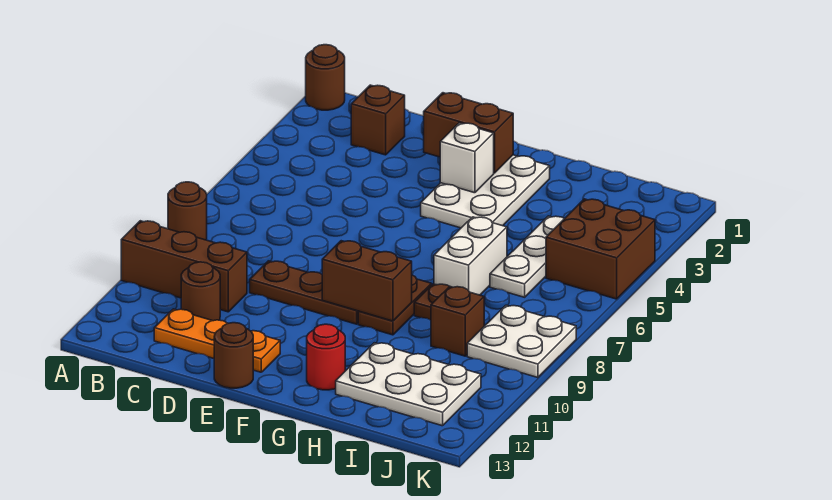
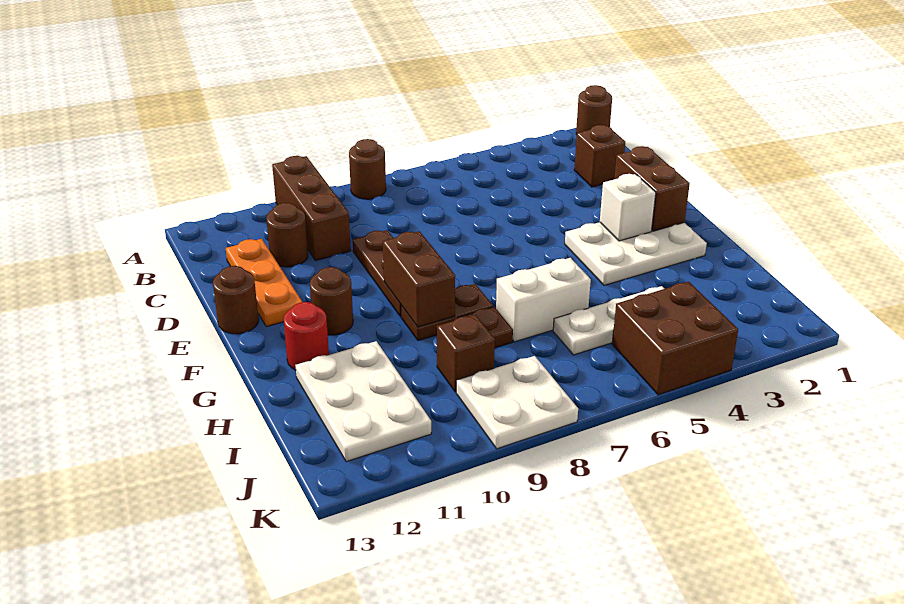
none -> brown 1x1 round brick [310,267,353,335]

